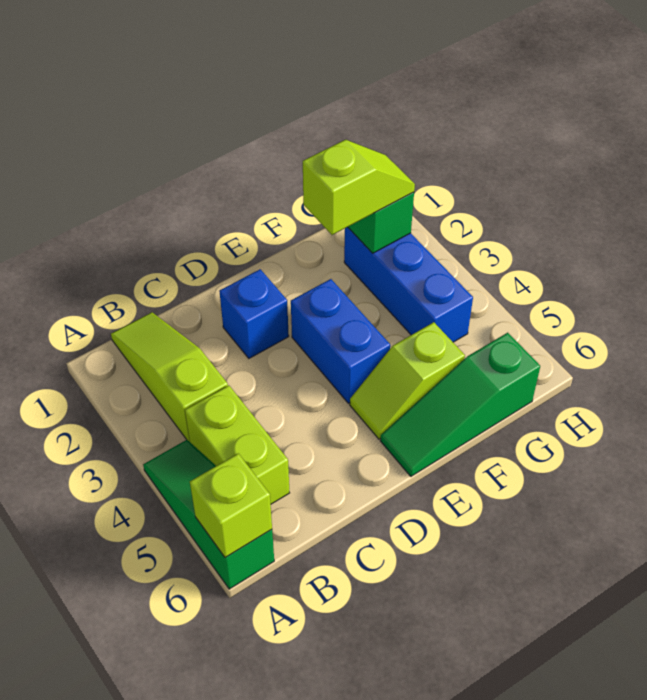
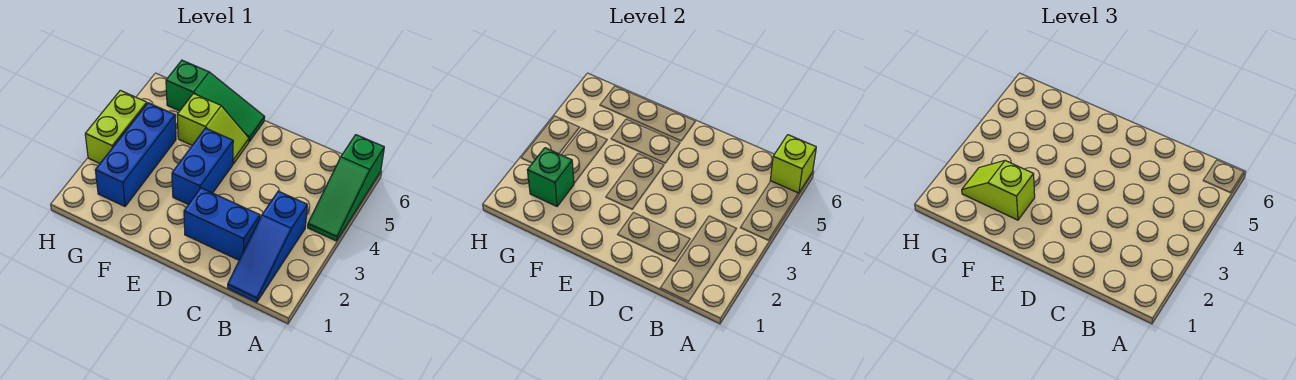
lime 1x3 slope [111,312,228,442] -> blue 1x3 slope [228,191,307,302]
lime 1x2 brick [185,385,289,504] -> lime 1x2 brick moved to [85,91,147,163]
blue 1x1 brick [219,269,289,358] -> blue 1x2 brick [184,188,260,260]

